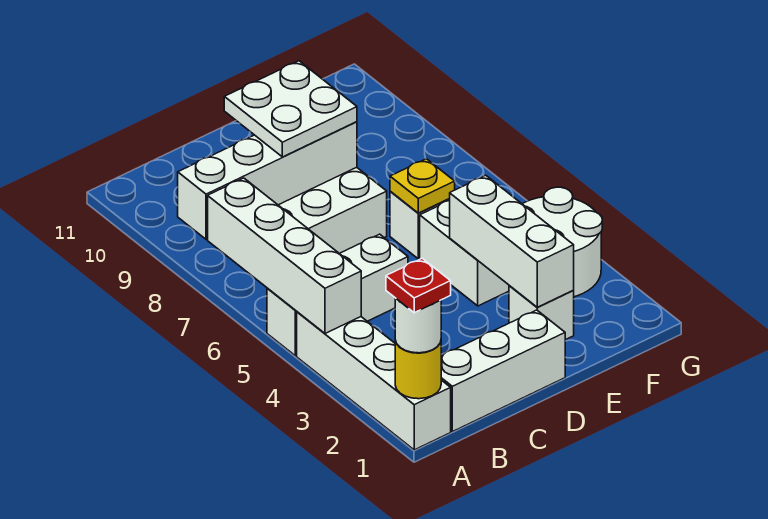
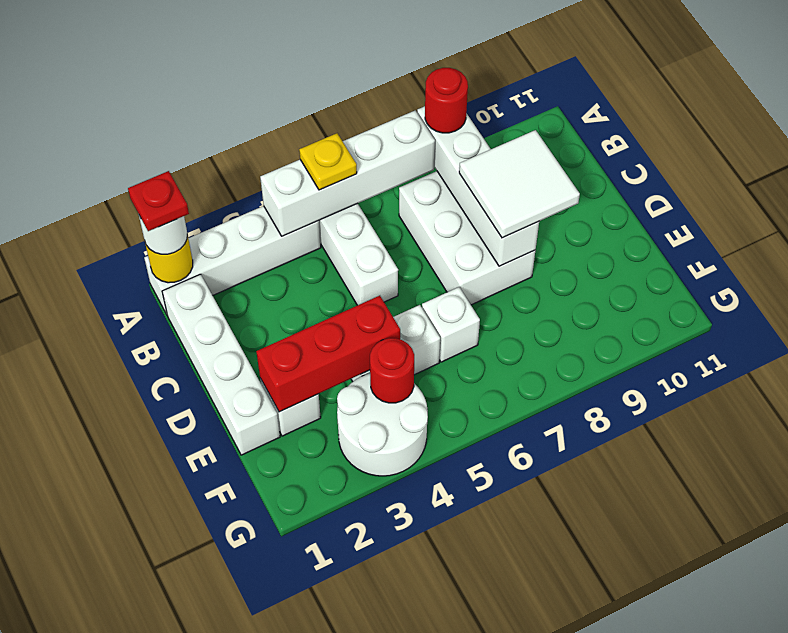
none -> red 1x1 round brick [425,68,468,133]
white 1x3 brick [441,310,565,432] -> white 1x4 brick [162,274,280,455]
white 2x2 plate [224,61,357,157] -> white 2x2 tile [459,130,580,238]
white 1x3 brick [450,175,574,307] -> red 1x3 brick [256,296,400,412]
yellow 1x1 plate [390,159,455,213] -> yellow 1x1 plate moved to [299,133,357,190]
none -> red 1x1 round brick [370,338,414,403]

